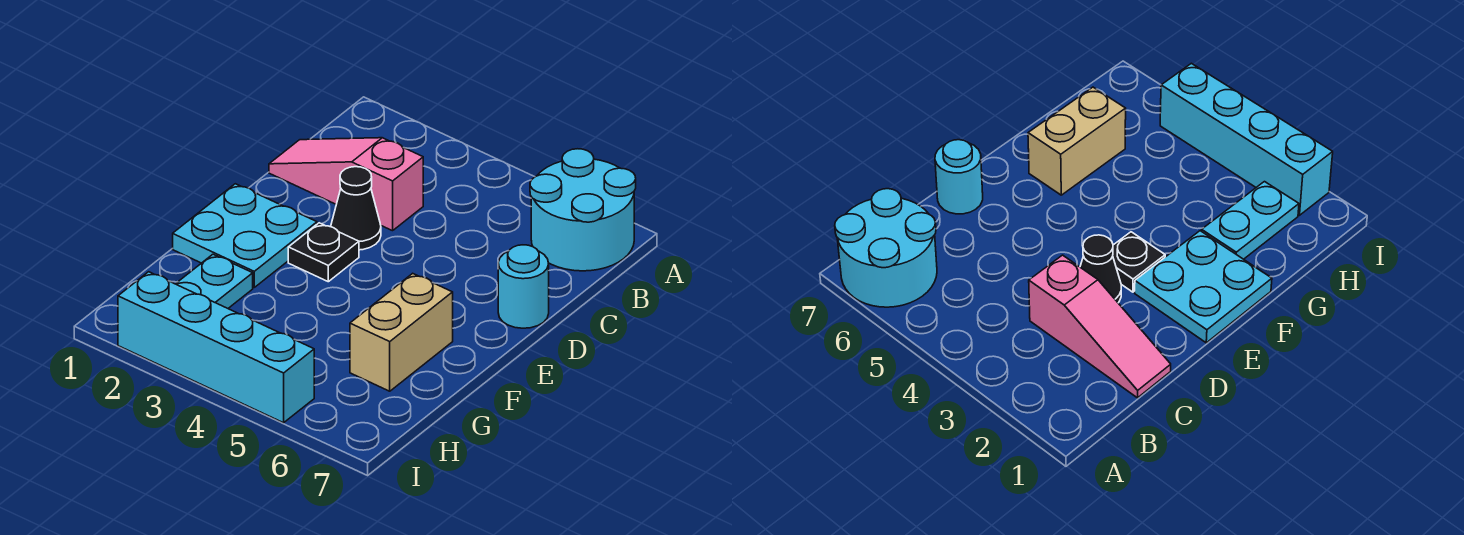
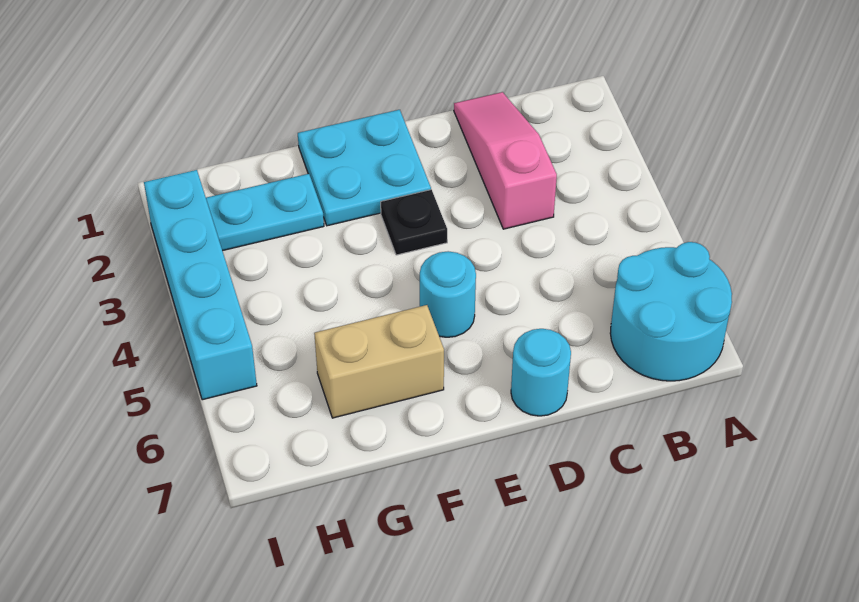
black 1x1 cone [331,167,381,250] -> none
none -> cyan 1x1 round brick [420,251,476,337]

